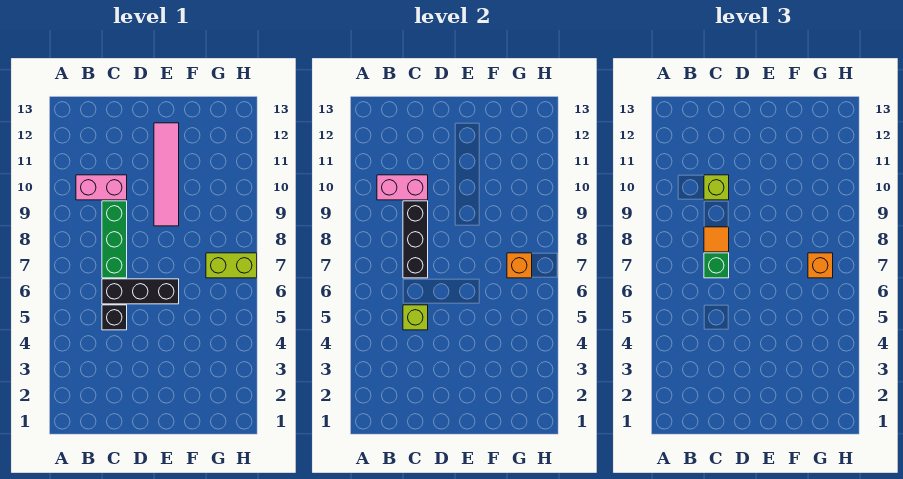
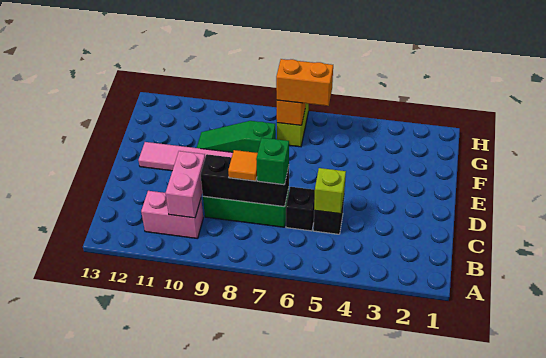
pink 1x2 brick [76,175,127,200] -> pink 1x2 brick turned to [141,191,203,238]
black 1x3 brick [102,279,179,304] -> black 1x1 brick [286,187,315,231]
lime 1x1 brick [704,175,729,200] -> none
none -> green 1x3 slope [197,121,276,153]
orange 1x1 brick [808,253,833,278] -> orange 1x2 brick [276,59,333,106]

